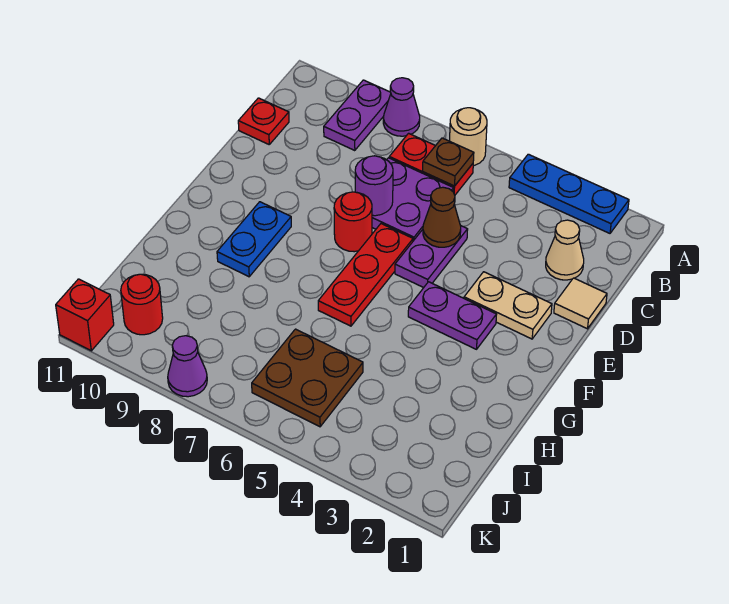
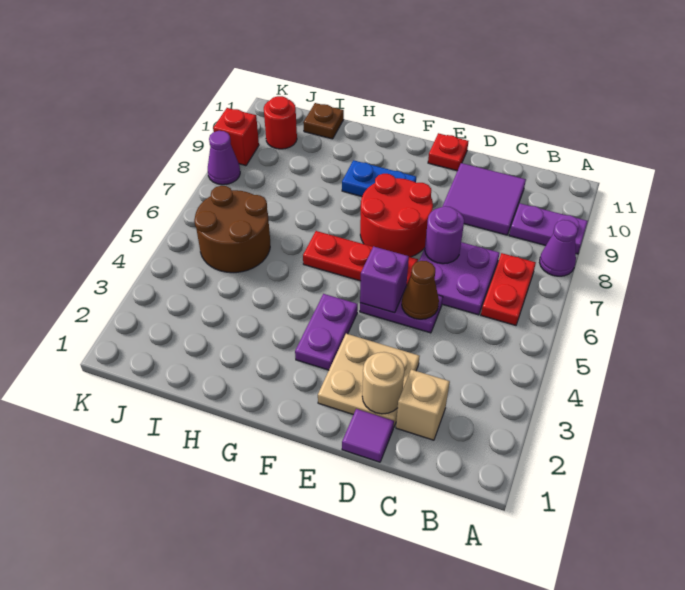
blue 1x3 plate [509,154,629,233] -> none
tan 1x1 round brick [450,108,487,166] -> tan 1x1 round brick moved to [362,352,404,414]
brown 1x1 plate [423,138,474,186] -> brown 1x1 plate moved to [303,103,344,139]
tan 1x1 cone [546,220,584,280] -> tan 1x1 brick [396,370,450,440]
none -> purple 2x2 tile [442,163,526,235]
red 1x1 plate [238,98,289,144] -> red 1x1 plate moved to [428,133,468,171]
tan 1x1 tile [554,278,607,329] -> purple 1x1 tile [342,409,394,462]
tan 1x2 plate [464,272,552,339] -> tan 2x2 plate [318,334,420,426]
none -> purple 1x1 brick [360,246,409,313]
red 1x1 round brick [334,192,372,252] -> red 2x2 round brick [360,174,433,257]
brown 2x2 plate [252,329,363,427] -> brown 2x2 round brick [194,186,270,273]
red 1x1 brick [56,279,114,351] -> red 1x1 brick moved to [213,108,259,166]

